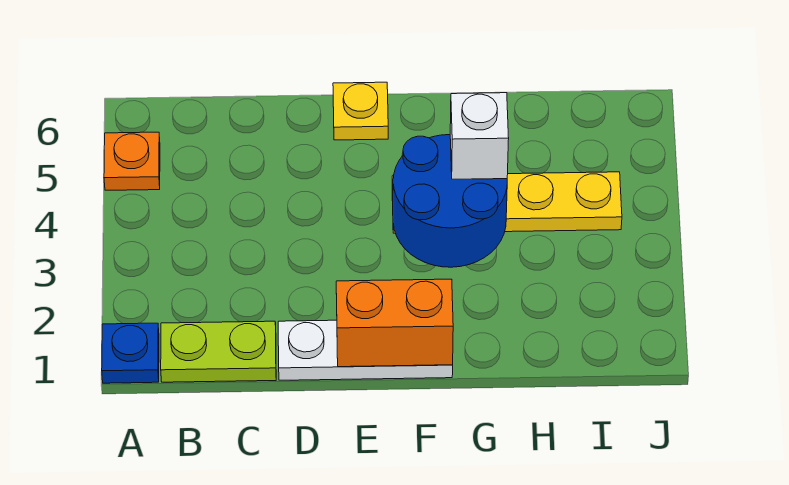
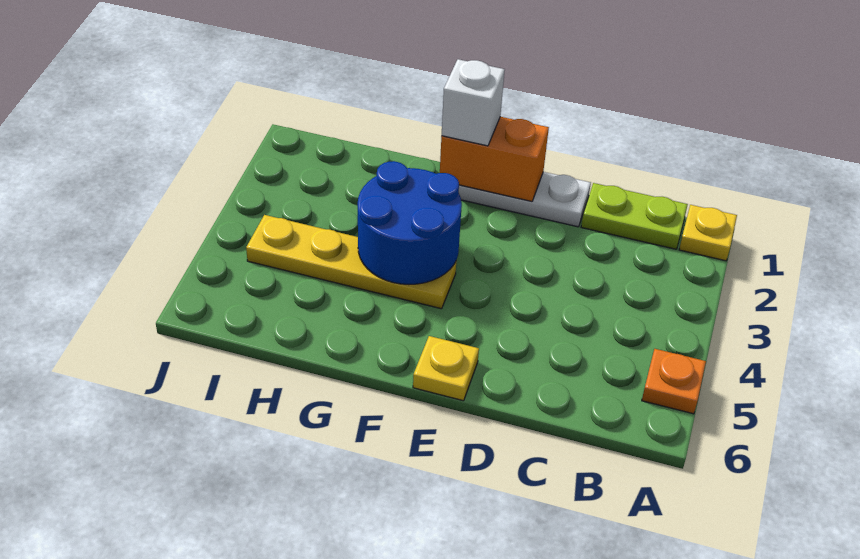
blue 1x1 plate [102,323,159,383] -> yellow 1x1 plate [679,205,737,261]
white 1x1 brick [450,93,509,179] -> white 1x1 brick moved to [442,59,505,146]

